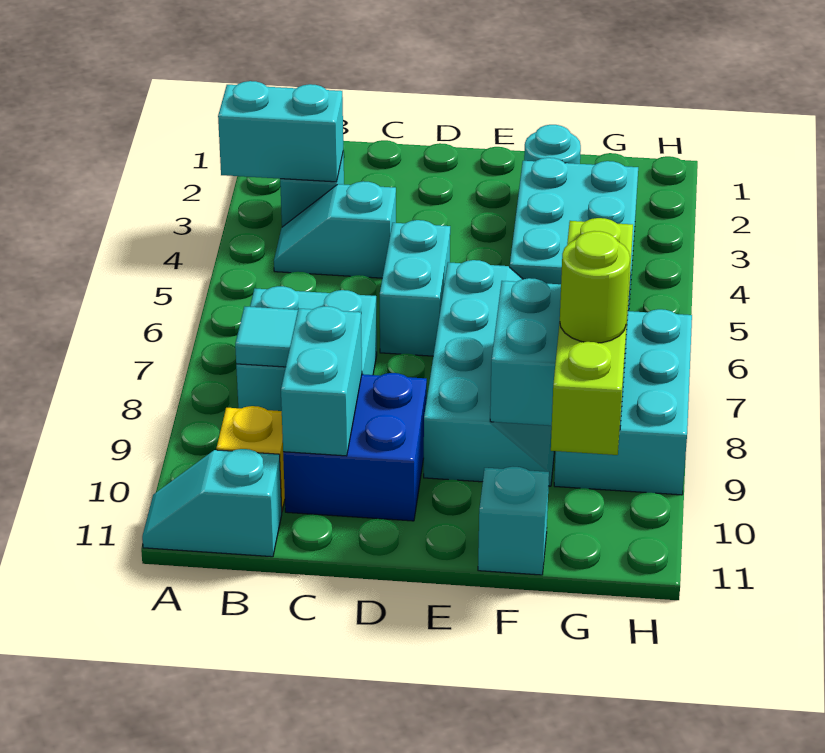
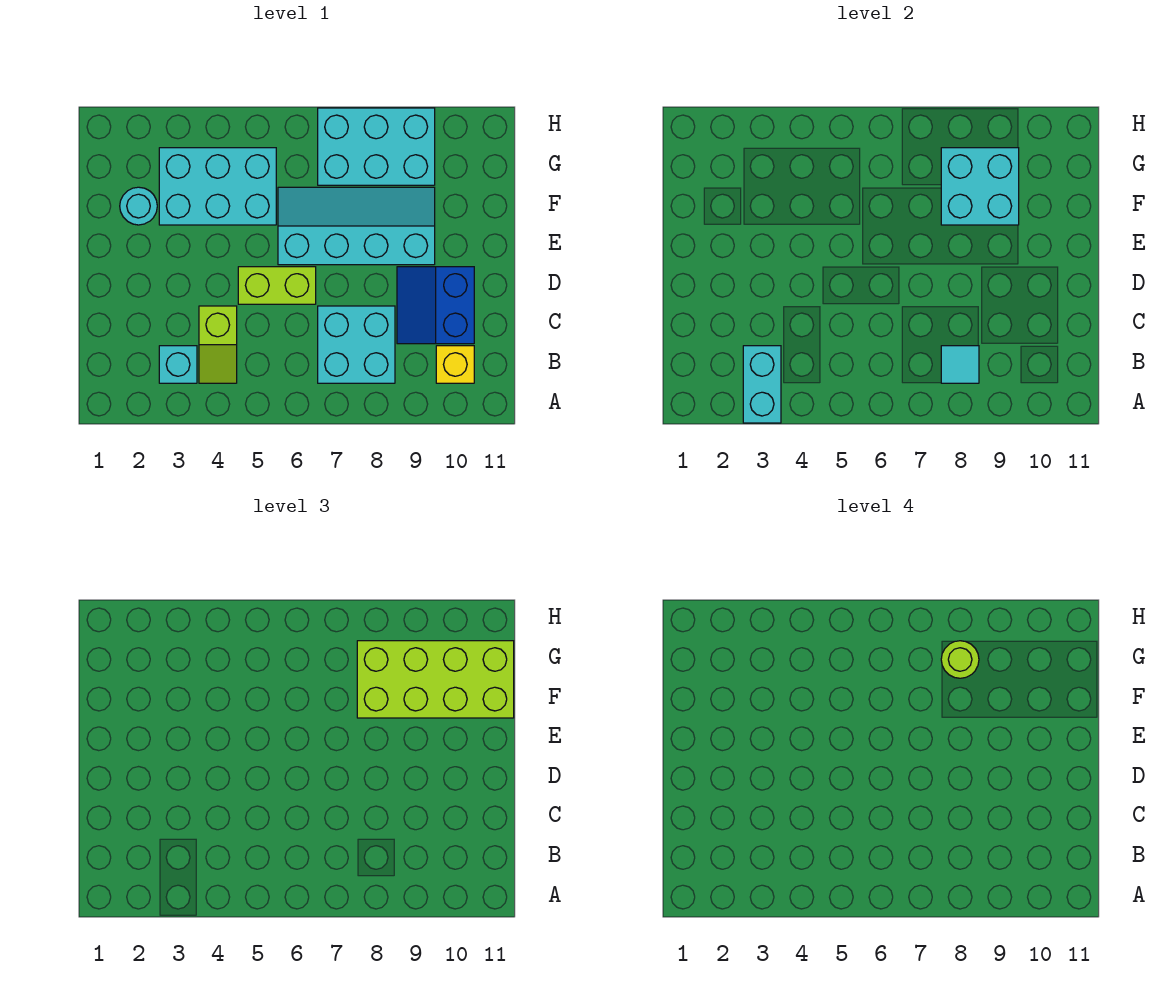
cyan 1x2 slope [142,449,282,557] -> none
cyan 1x2 slope [274,181,396,278] -> lime 1x2 slope [199,306,237,383]
blue 2x2 brick [283,373,427,521] -> blue 2x2 slope [397,267,474,344]
cyan 1x2 brick [281,306,362,456] -> none
cyan 1x2 brick [380,220,450,356] -> lime 1x2 brick [238,267,316,304]
cyan 1x1 brick [478,467,549,575] -> none
lime 1x4 brick [551,218,633,455] -> lime 2x4 brick [357,641,514,718]
lime 1x1 round brick [560,231,630,343] -> lime 1x1 round brick moved to [941,641,979,678]

